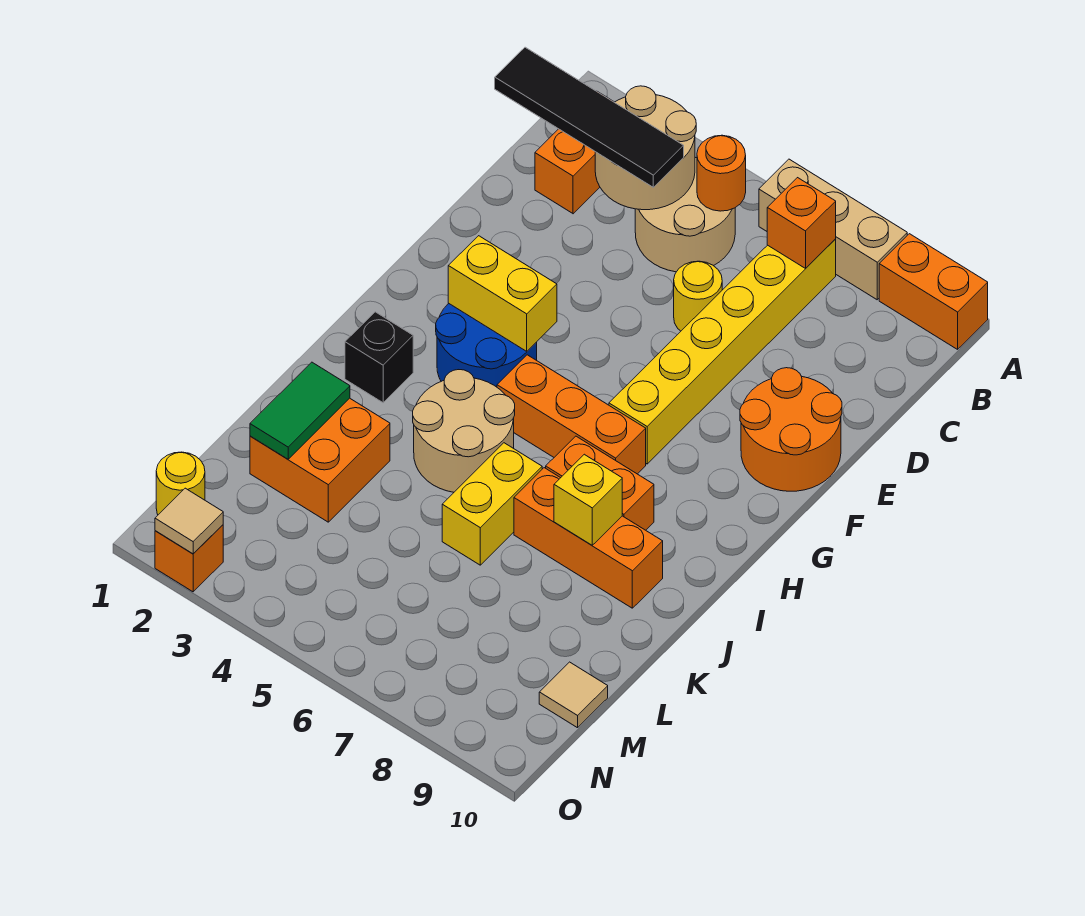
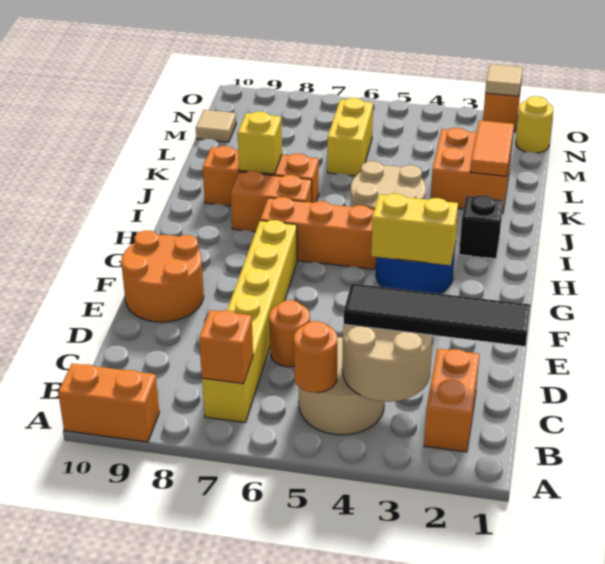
tan 1x3 brick [759,159,907,300] -> none
yellow 1x1 round brick [674,261,722,331] -> orange 1x1 round brick [269,300,310,367]
yellow 1x2 brick [442,443,542,565] -> yellow 1x2 brick moved to [327,98,373,176]
green 1x2 tile [250,362,350,459] -> orange 1x2 tile [470,120,514,176]

